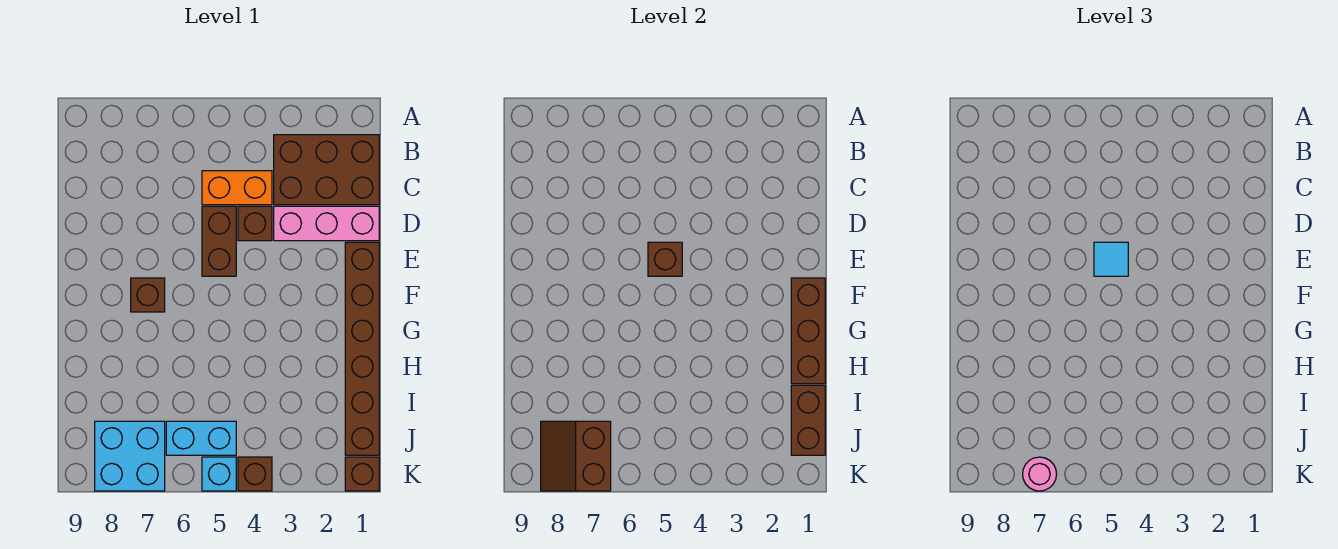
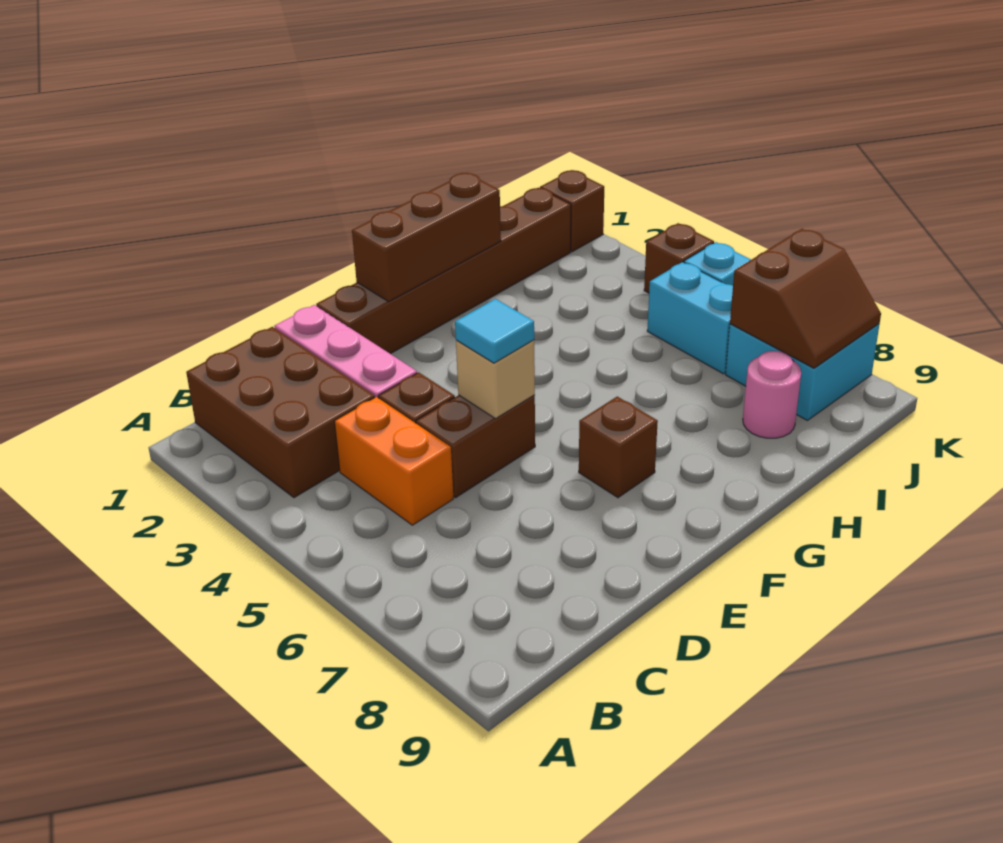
brown 1x1 brick [648,242,682,276] -> tan 1x1 brick [456,340,535,419]
brown 1x2 brick [791,385,825,455] -> none
pink 1x1 round brick [1023,457,1057,491] -> pink 1x1 round brick moved to [743,351,801,438]

